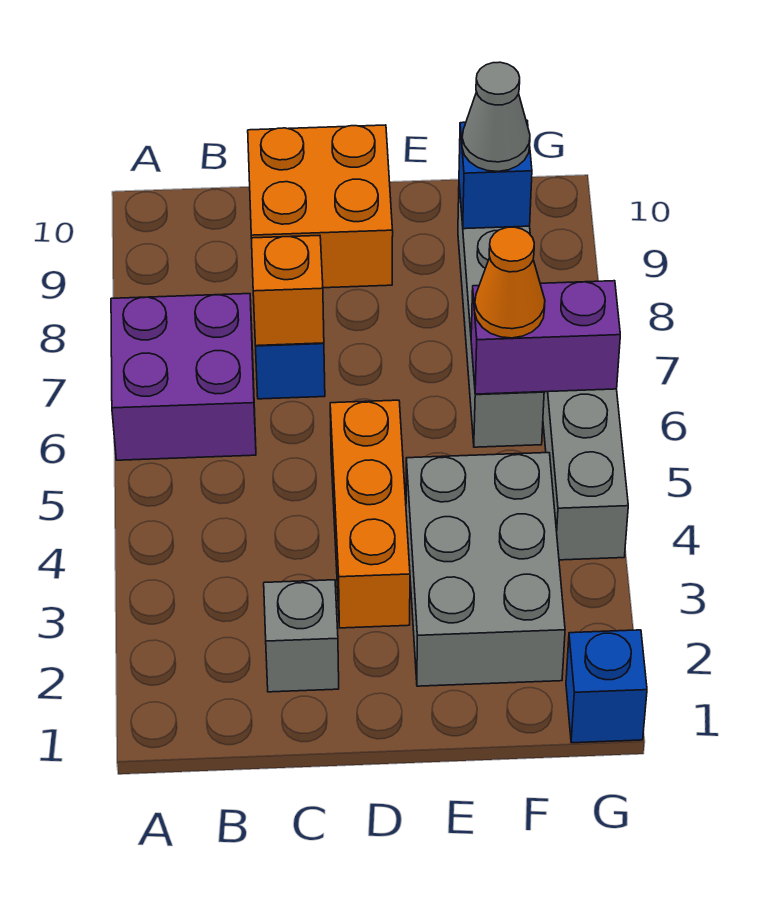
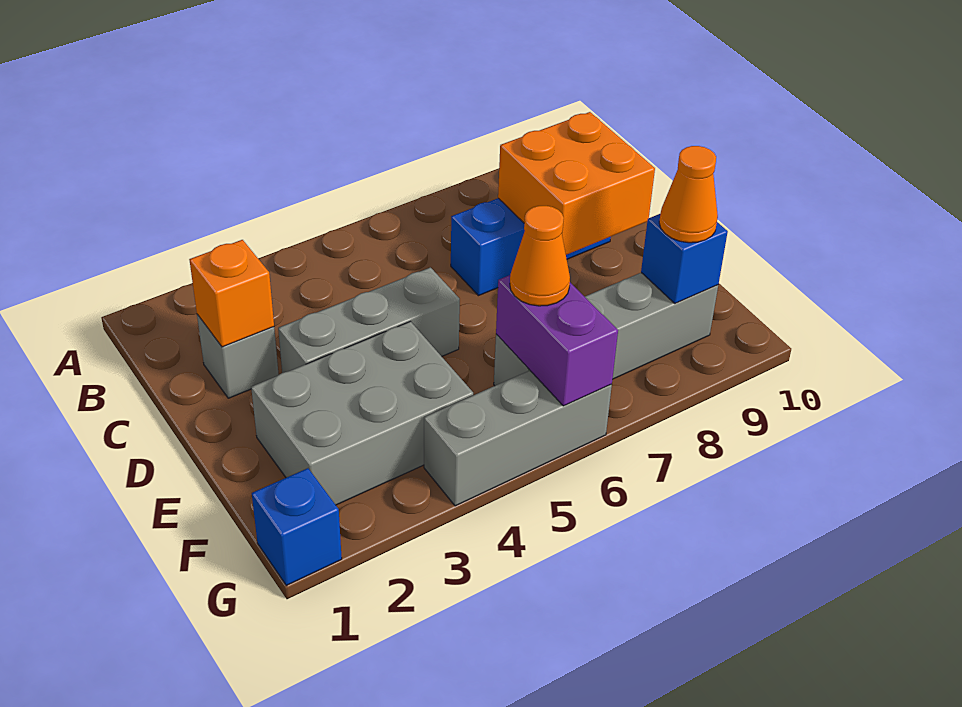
purple 2x2 brick [111,294,256,460] -> none
orange 1x1 brick [251,235,324,346] -> orange 1x1 brick moved to [189,240,274,347]
orange 1x3 brick [330,400,410,628] -> grey 1x3 brick [278,267,460,373]
grey 1x1 cone [462,62,530,171] -> orange 1x1 cone [659,146,718,243]

